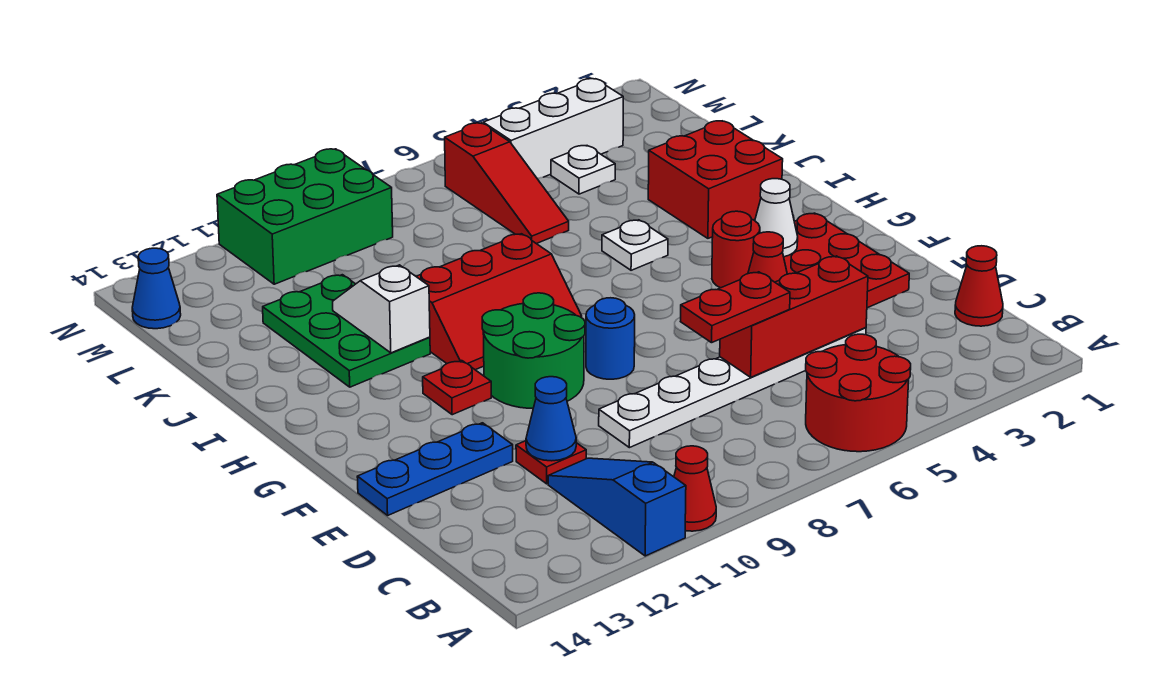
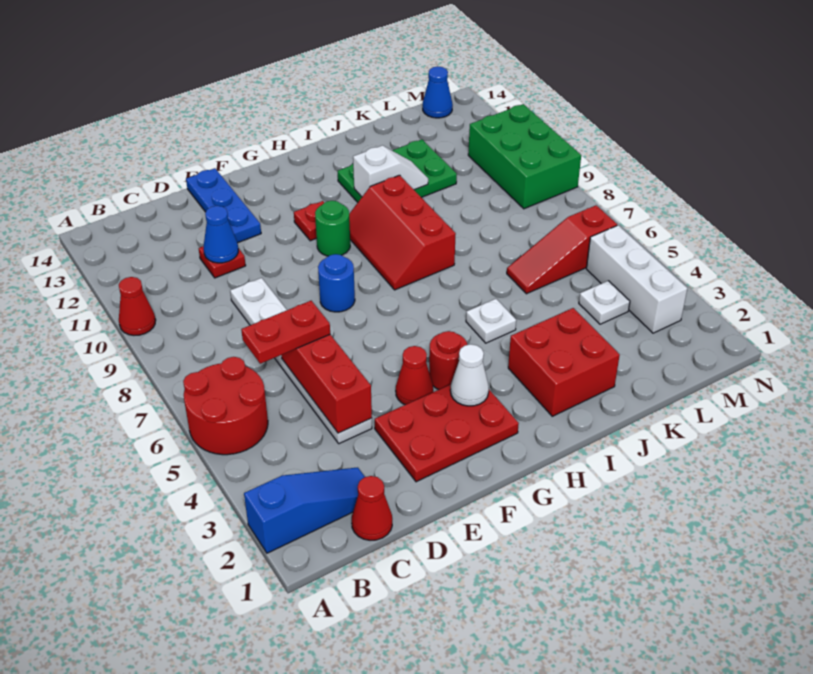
blue 1x3 slope [548,458,686,556] -> blue 1x3 slope moved to [244,467,365,553]
red 1x2 plate [681,272,790,343] -> red 1x2 plate turned to [241,301,330,364]
green 2x2 round brick [482,293,585,408] -> green 1x1 round brick [315,201,350,256]

